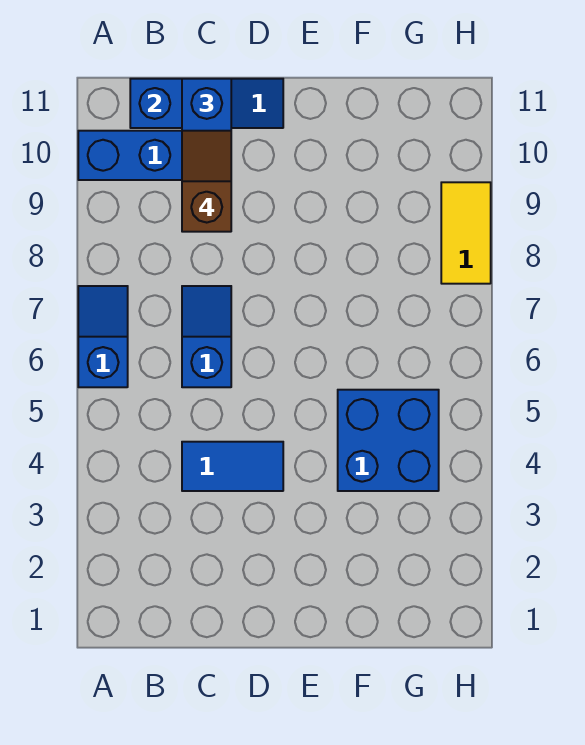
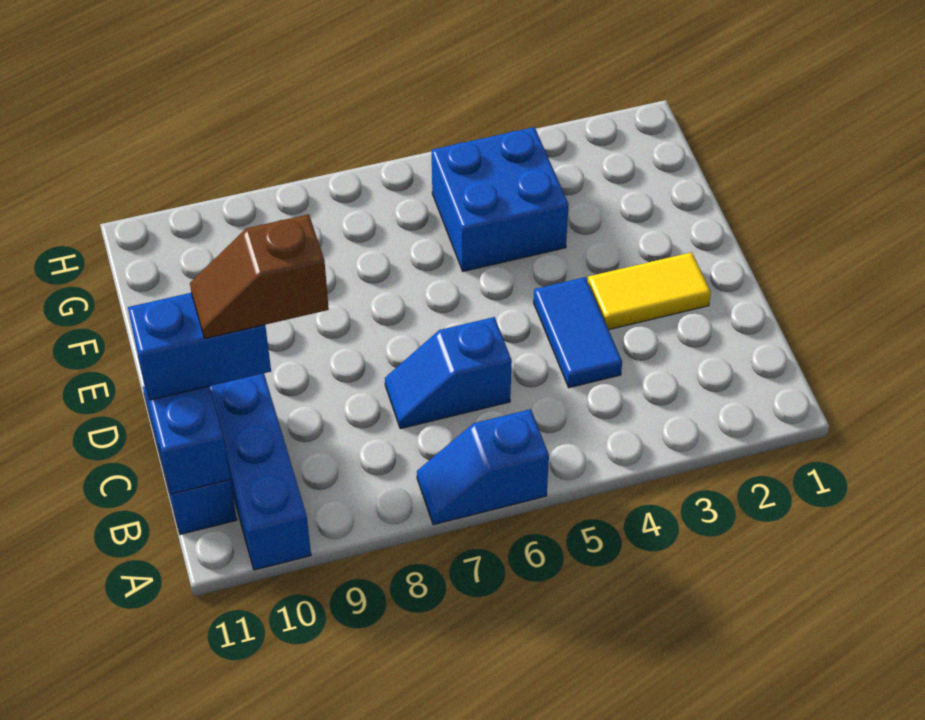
yellow 1x2 tile [441,182,491,284] -> yellow 1x2 tile moved to [588,252,711,330]

